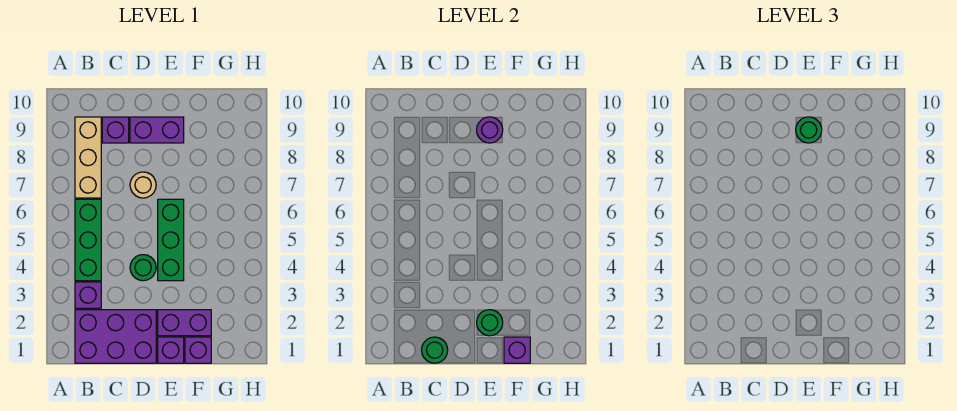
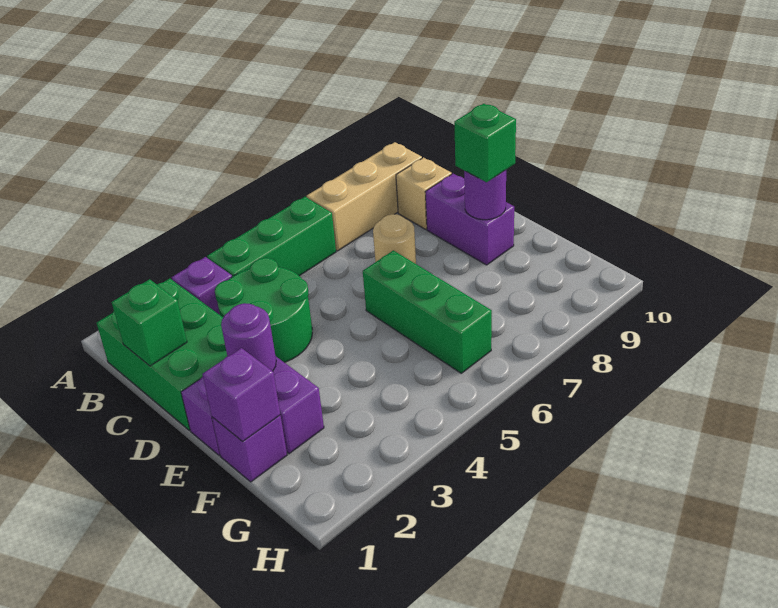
purple 2x3 brick [75,310,156,363] -> green 2x3 brick [97,278,227,430]
green 1x1 round brick [422,337,448,363] -> green 1x1 brick [112,279,187,366]
purple 1x1 brick [102,117,129,143] -> tan 1x1 brick [396,158,452,229]
green 1x1 round brick [130,255,156,281] -> green 2x2 round brick [215,258,312,362]
green 1x1 round brick [477,310,503,336] -> purple 1x1 round brick [221,303,276,371]
green 1x3 brick [158,199,184,281] -> green 1x3 brick turned to [363,250,492,373]
green 1x1 round brick [796,117,822,143] -> green 1x1 brick [454,104,516,182]

